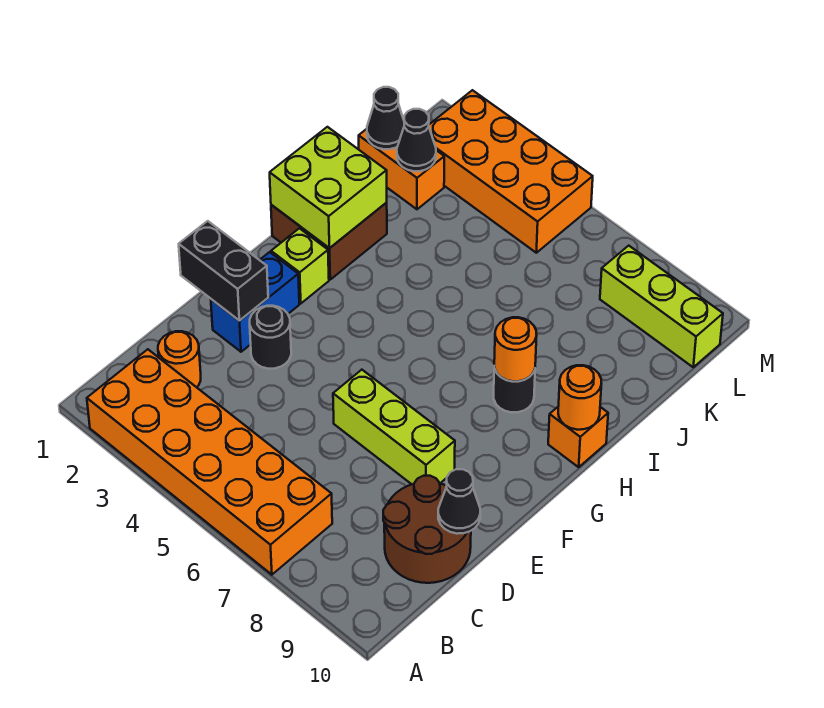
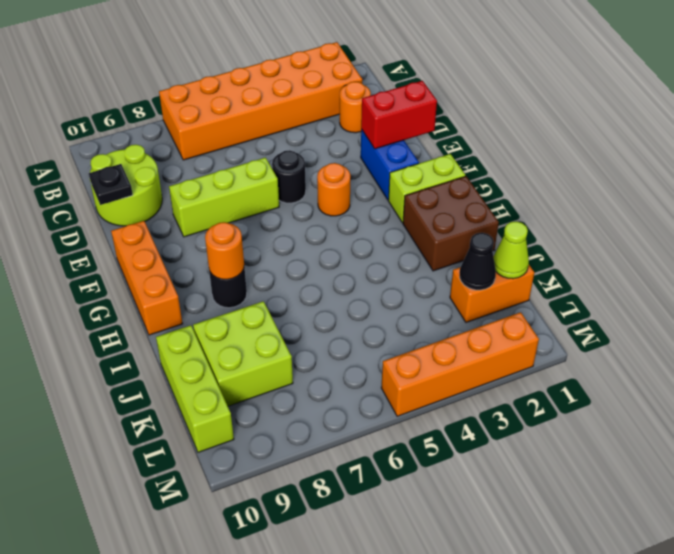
brown 2x2 round brick [383,476,471,583] -> lime 2x2 round brick [90,145,162,226]
black 1x1 cone [438,469,480,534] -> black 1x1 plate [89,164,133,205]
black 1x2 brick [179,221,268,321] -> red 1x2 brick [361,81,437,149]
black 1x1 round brick [250,306,291,369] -> black 1x1 round brick moved to [272,150,306,203]
lime 1x1 brick [271,228,329,303] -> lime 1x2 brick [388,154,465,223]
lime 2x2 brick [270,127,387,248] -> lime 2x2 brick moved to [193,301,293,406]
orange 1x1 brick [548,407,608,467] -> orange 1x3 brick [111,221,183,335]
orange 1x1 round brick [558,365,601,430] -> orange 1x1 round brick moved to [317,163,350,216]
black 1x1 cone [367,87,404,149] -> lime 1x1 cone [494,221,529,279]
orange 2x4 brick [429,90,593,253] -> orange 1x4 brick [381,312,539,416]
lime 1x3 brick [600,246,723,367] -> lime 1x3 brick turned to [156,325,234,452]

